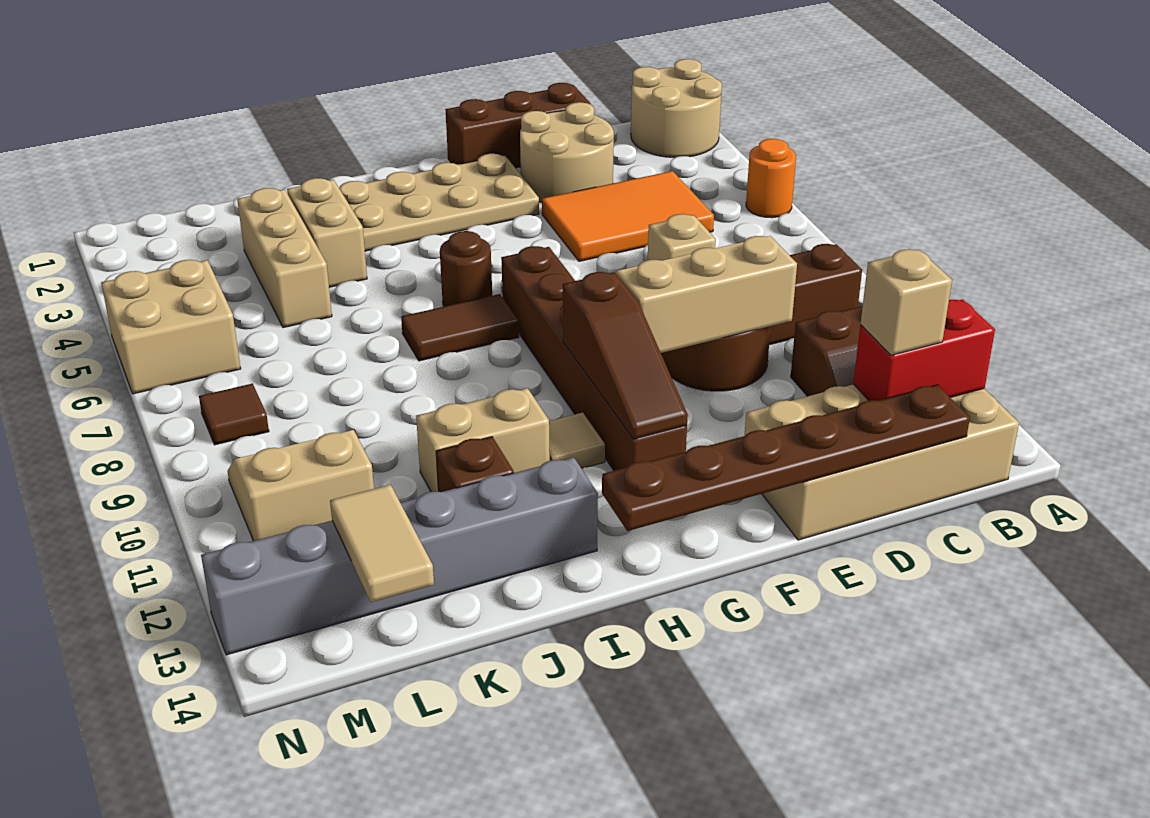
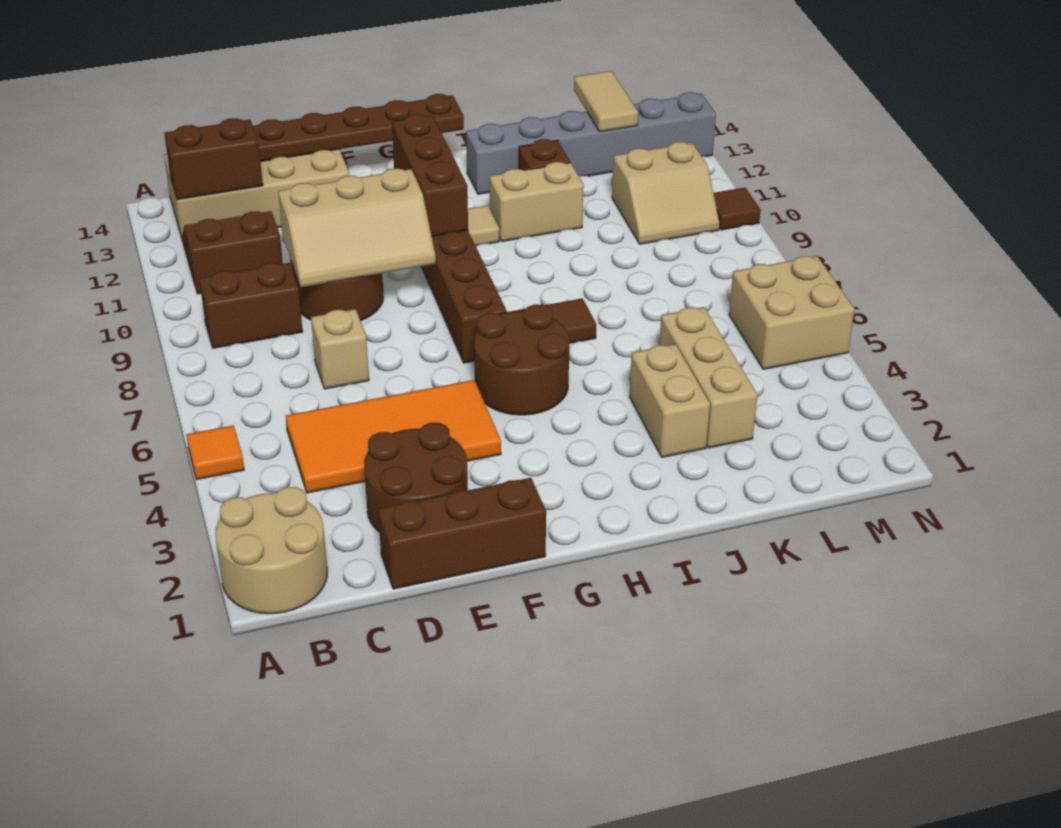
orange 1x1 round brick [746,139,796,218] -> orange 1x1 tile [186,425,244,480]
red 1x2 brick [853,299,995,401] -> brown 1x2 brick [164,118,263,200]
orange 2x3 tile [542,171,714,261] -> orange 2x4 tile [286,380,501,493]
tan 1x1 brick [861,249,952,355] -> none
tan 2x2 round brick [520,102,614,202] -> brown 2x2 round brick [364,423,468,532]
tan 2x4 plate [339,154,539,251] -> none
brown 1x3 slope [563,272,688,439] -> brown 1x3 brick [392,114,468,237]
brown 1x1 round brick [440,231,492,306] -> brown 2x2 round brick [474,305,569,415]
brown 1x1 tile [199,384,269,445] -> brown 1x1 tile moved to [714,188,761,230]

